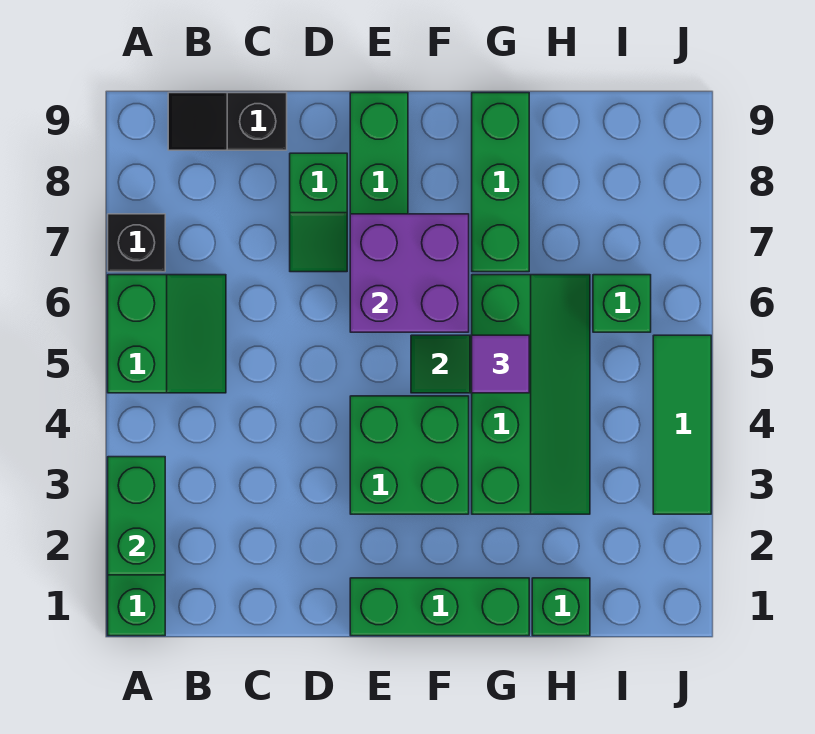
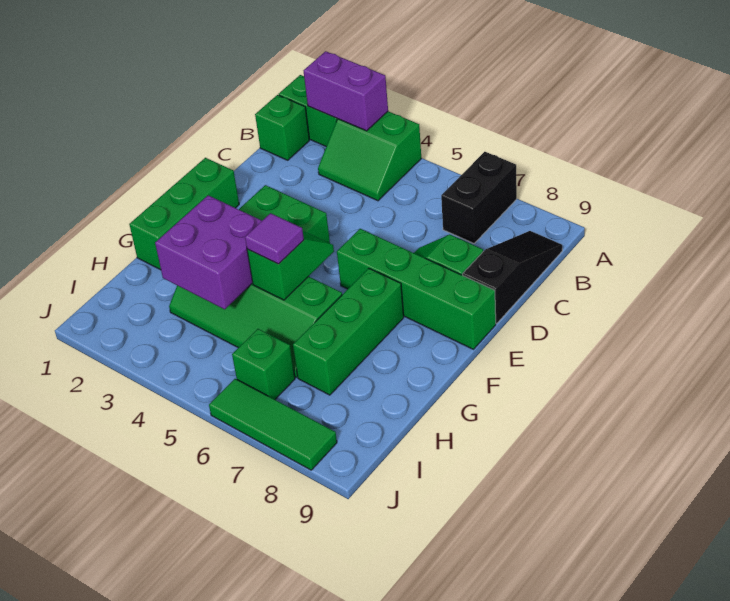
green 1x2 brick [108,457,165,575] -> purple 1x2 brick [304,51,388,131]
green 2x2 slope [108,275,226,393] -> green 2x2 slope moved to [318,111,421,201]
black 1x1 brick [108,214,165,272] -> black 1x2 brick [441,152,517,243]
black 1x2 slope [168,93,287,150] -> black 1x3 slope [463,231,562,324]
purple 2x2 brick [350,214,469,332] -> purple 2x2 brick moved to [155,195,262,309]
green 1x3 brick [472,93,529,272] -> green 1x3 brick turned to [293,268,404,395]
green 1x1 brick [532,578,590,636] -> green 1x1 brick moved to [255,95,309,160]
green 1x3 tile [653,335,711,514] -> green 1x3 tile moved to [209,379,337,470]

